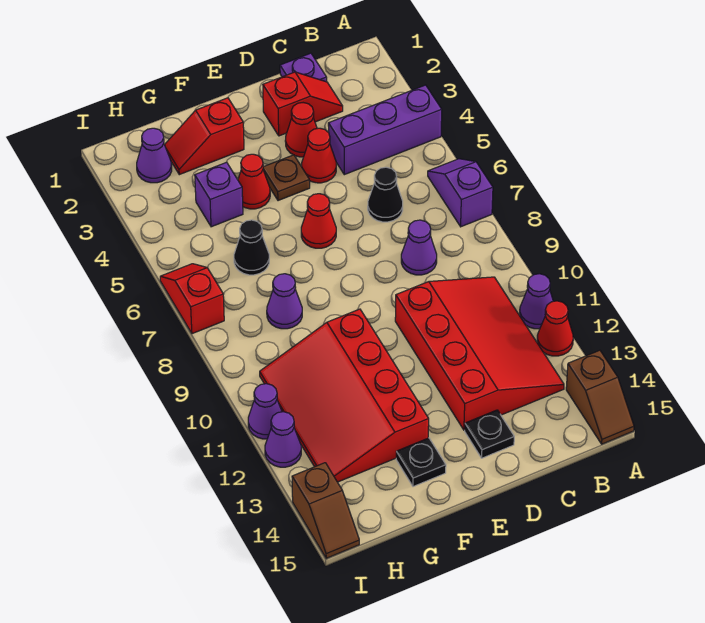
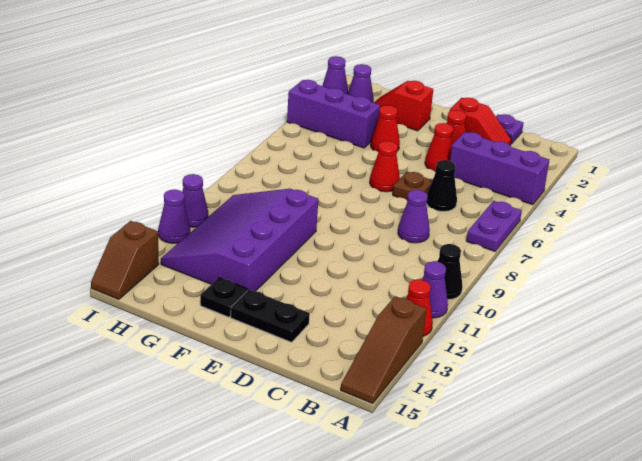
purple 1x2 slope [428,159,493,227] -> purple 1x2 plate [466,201,522,251]
brown 1x2 slope [566,350,634,444] -> brown 1x3 slope [341,297,426,403]
red 3x4 slope [395,277,564,430] -> none
black 1x1 plate [465,410,514,458] -> black 1x2 plate [231,290,310,342]
brown 1x1 plate [263,155,310,201] -> brown 1x1 plate moved to [393,172,433,200]
red 3x4 slope [260,309,429,482] -> purple 3x4 slope [161,189,318,291]
purple 1x1 brick [195,162,243,227] -> purple 1x3 brick [287,80,380,148]
black 1x1 cone [234,220,269,275] -> black 1x1 cone moved to [438,244,463,300]
purple 1x1 cone [267,274,302,329] -> purple 1x1 cone moved to [322,56,348,94]
red 1x2 slope [160,264,224,334] -> none

